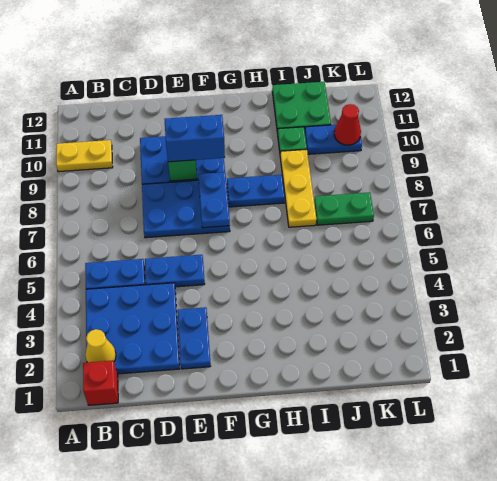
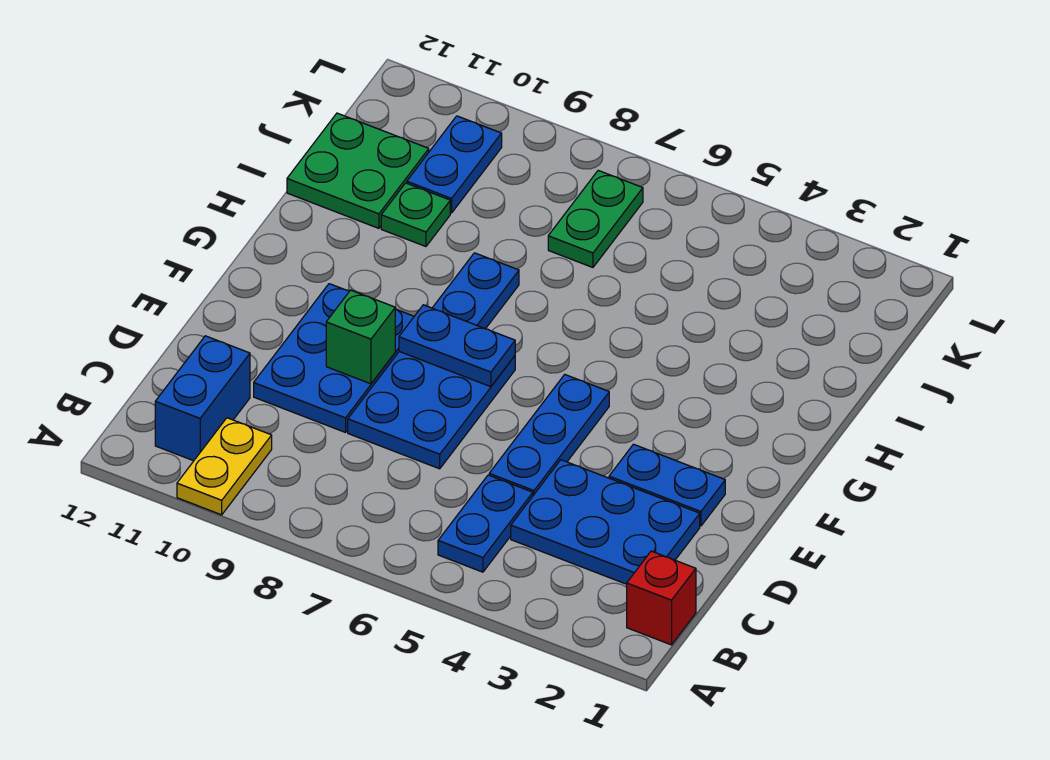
blue 3x3 plate [86,283,180,374] -> blue 2x3 plate [511,460,700,584]
yellow 1x1 cone [86,329,116,362] -> none
blue 1x2 plate [145,255,205,287] -> blue 1x3 plate [489,375,609,495]
blue 1x2 brick [165,115,225,162] -> blue 1x2 brick moved to [155,336,250,461]
yellow 1x3 plate [280,149,317,227] -> none
red 1x1 cone [334,104,361,145] -> none

